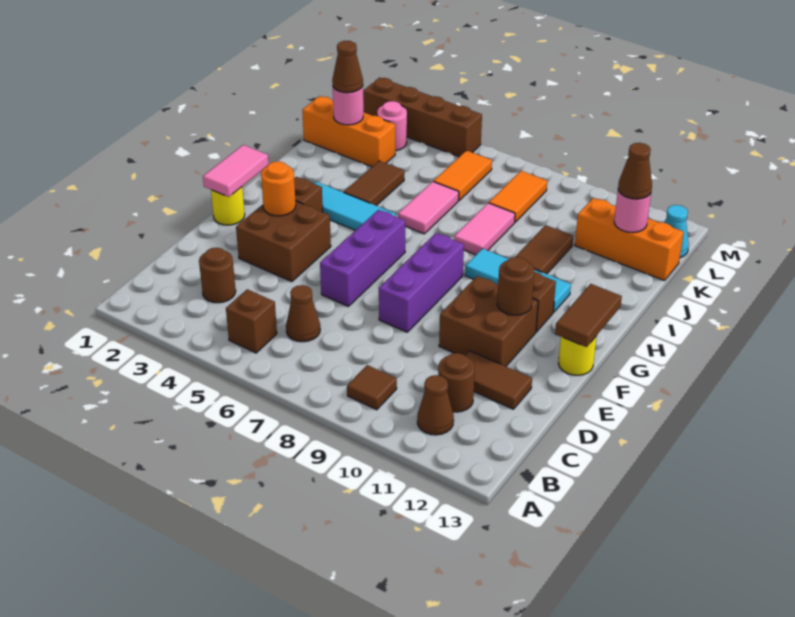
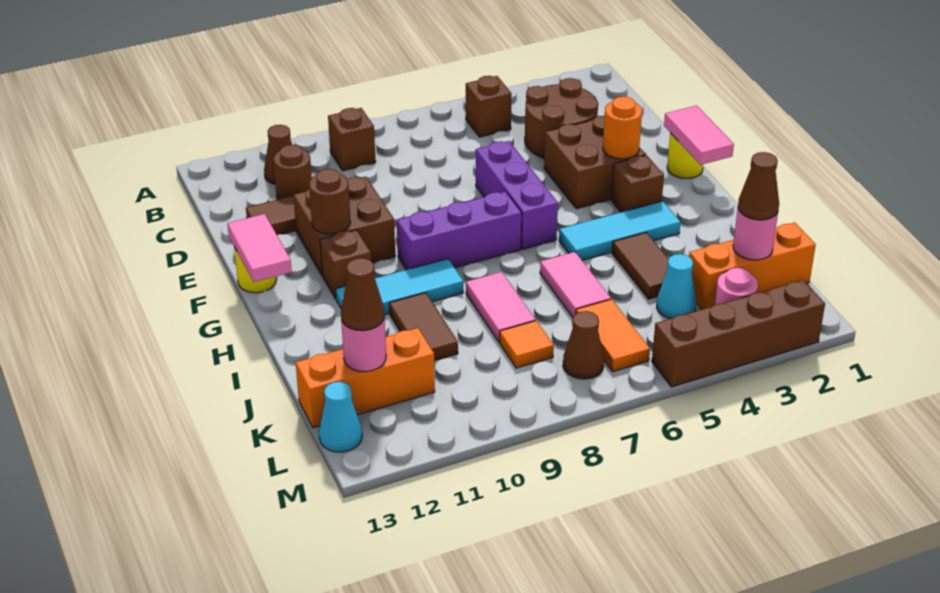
brown 1x1 tile [347,365,397,410] -> brown 1x1 brick [328,108,376,171]
brown 1x1 round brick [199,248,236,303] -> brown 2x2 round brick [525,78,598,158]
brown 1x1 cone [286,285,320,342] -> brown 1x1 cone moved to [563,311,604,379]
purple 1x3 brick [379,233,464,332] -> purple 1x3 brick turned to [397,192,522,270]
brown 1x2 tile [555,284,622,347] -> pink 1x2 tile [227,214,292,282]
none -> cyan 1x1 cone [657,254,696,319]
orange 1x2 tile [489,171,547,222] -> orange 1x1 tile [499,321,554,368]

